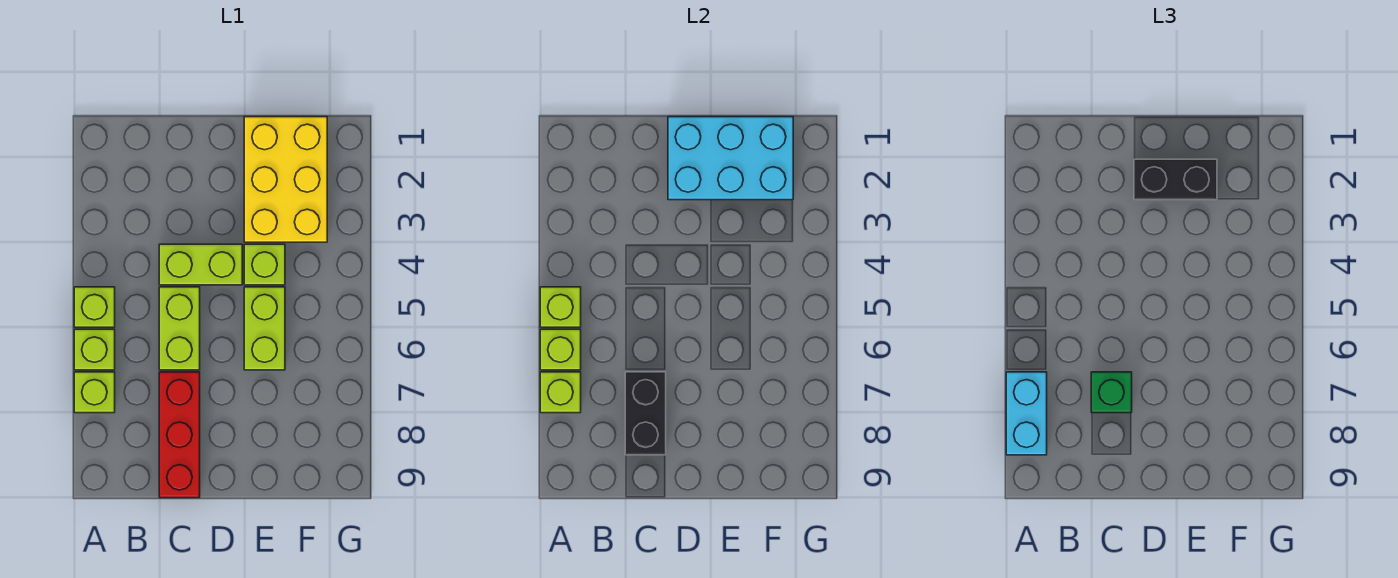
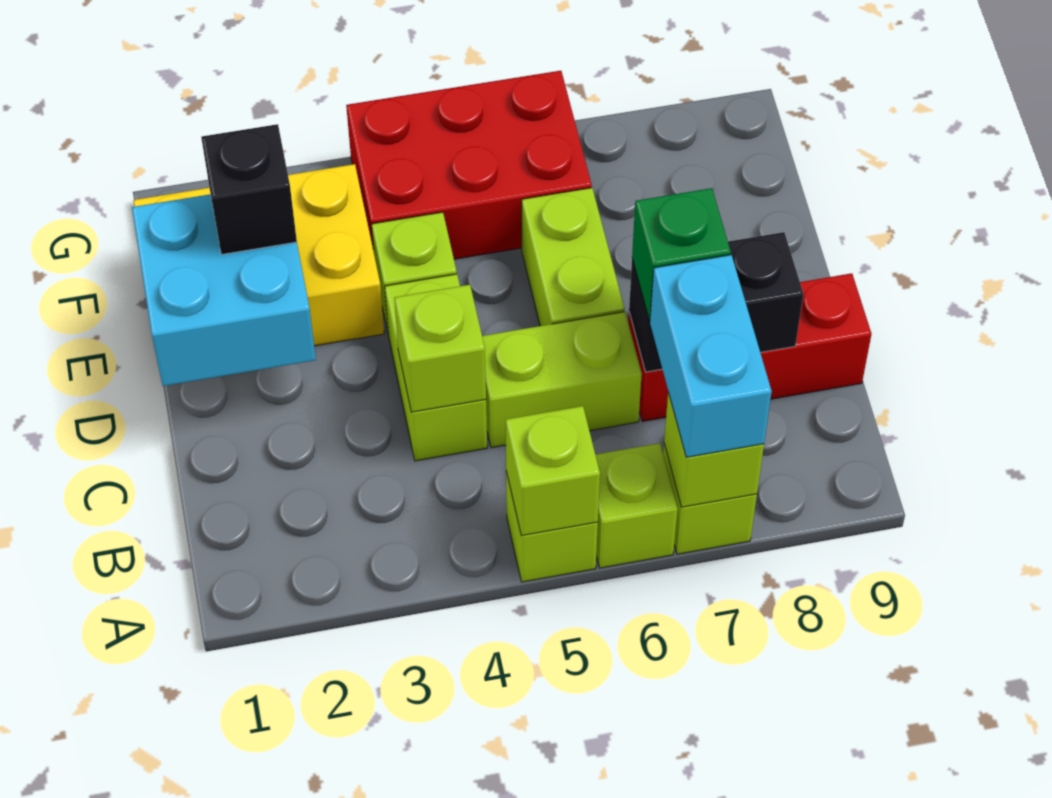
lime 1x1 brick [540,329,581,370] -> lime 1x1 brick moved to [394,285,486,412]
cyan 1x2 brick [1006,372,1047,455] -> cyan 1x2 brick turned to [650,255,772,457]
cyan 2x3 brick [668,117,793,200] -> cyan 2x2 brick [132,194,316,386]
black 1x2 brick [1134,159,1217,200] -> black 1x1 brick [201,124,297,254]
lime 1x2 brick [244,287,285,370] -> lime 1x2 brick turned to [522,188,624,326]
none -> red 2x3 brick [346,71,592,259]

